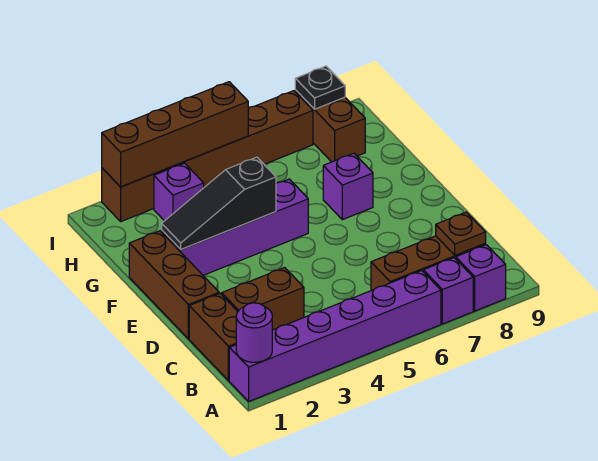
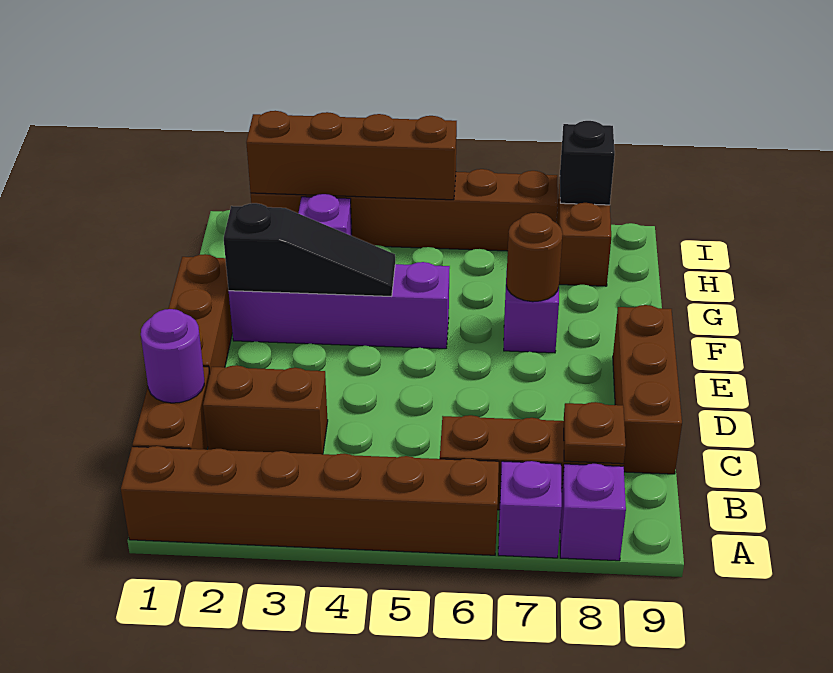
purple 1x6 brick [229,271,441,401] -> brown 1x6 brick [121,446,499,555]
purple 1x1 round brick [236,303,272,362] -> purple 1x1 round brick moved to [141,309,204,403]
none -> brown 1x3 brick [613,305,682,474]
black 1x3 slope [162,157,276,249] -> black 1x3 slope turned to [224,203,395,296]
none -> brown 1x1 round brick [506,213,563,302]
black 1x1 plate [295,66,345,109] -> black 1x1 brick [560,121,615,205]

